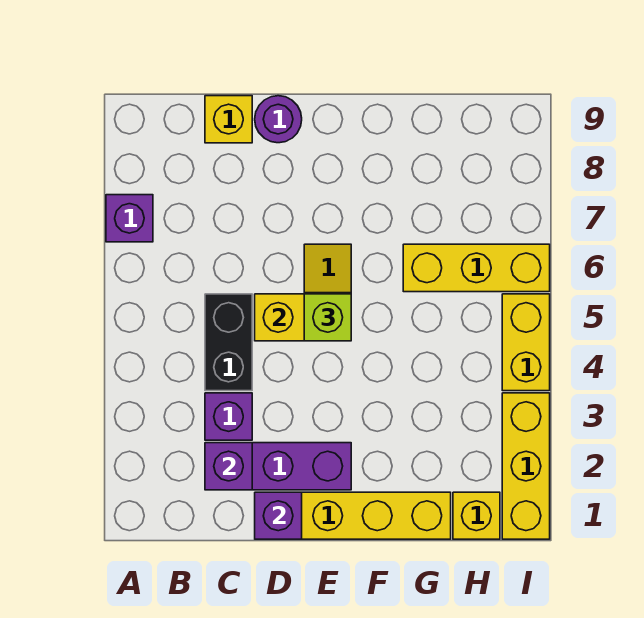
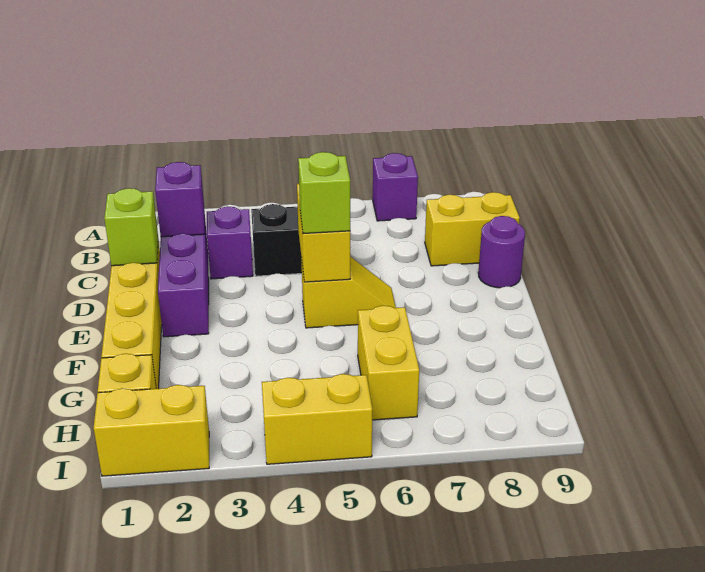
yellow 1x1 brick [205,96,252,143] -> yellow 1x2 brick [425,192,520,266]
purple 1x1 brick [255,492,302,539] -> lime 1x1 brick [104,188,158,266]
yellow 1x3 brick [403,244,550,292] -> yellow 1x2 brick [358,306,419,420]
yellow 1x3 brick [502,393,550,539] -> yellow 1x2 brick [94,385,209,476]

